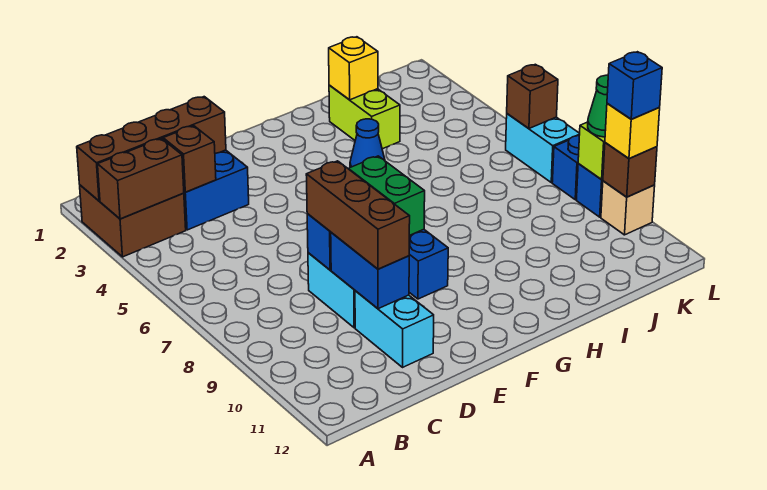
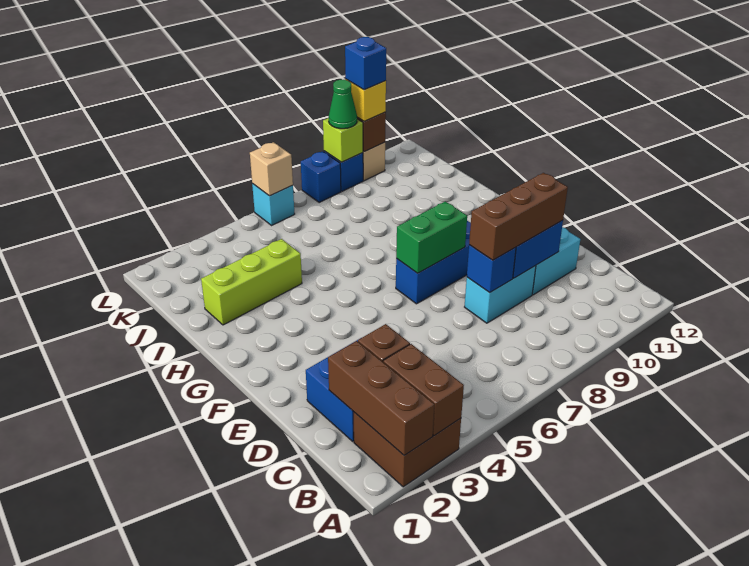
brown 1x4 brick [77,97,226,201] -> brown 1x3 brick [328,341,434,455]
blue 1x1 cone [350,119,385,167] -> none
lime 1x2 brick [329,85,400,149] -> lime 1x3 brick [201,239,302,325]
yellow 1x1 brick [329,37,378,100] -> none
cyan 1x2 brick [506,114,580,183] -> cyan 1x1 brick [252,184,295,225]
brown 1x1 brick [507,64,558,128] -> tan 1x1 brick [250,142,293,196]

